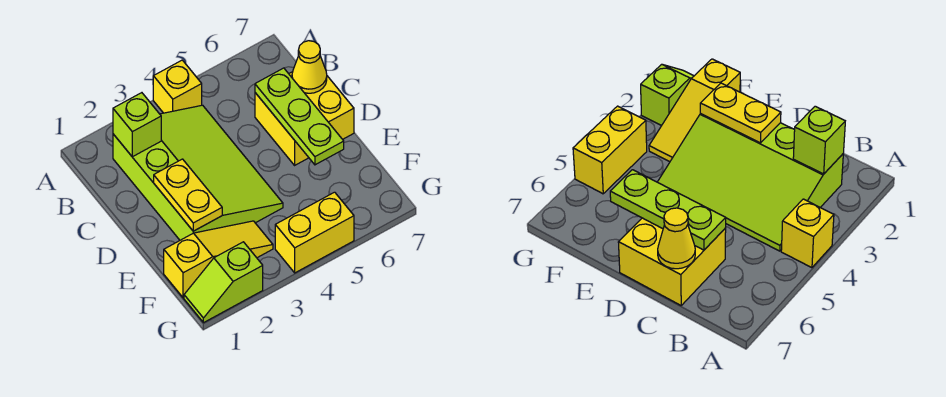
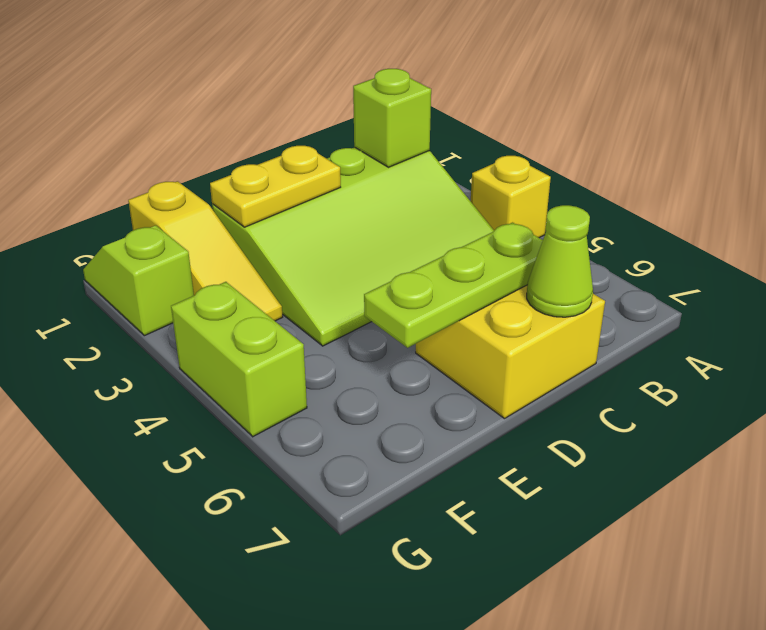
yellow 1x1 cone [292,41,327,93] -> lime 1x1 cone [527,205,593,317]
yellow 1x2 brick [275,192,354,273] -> lime 1x2 brick [171,282,307,437]

